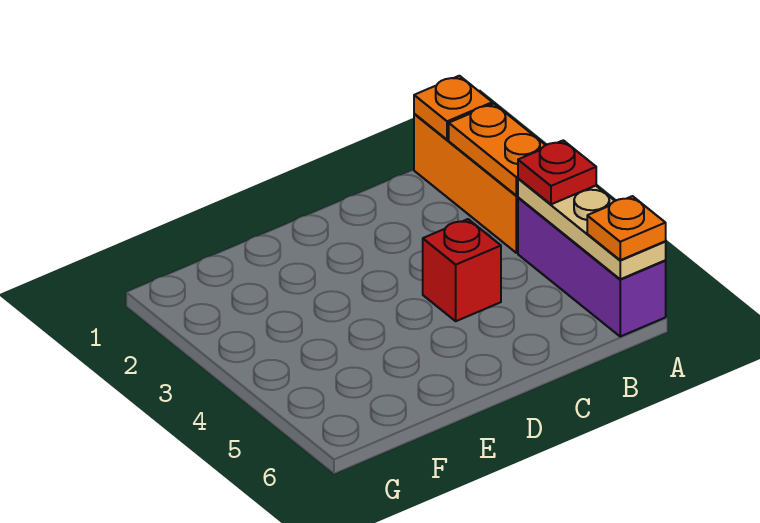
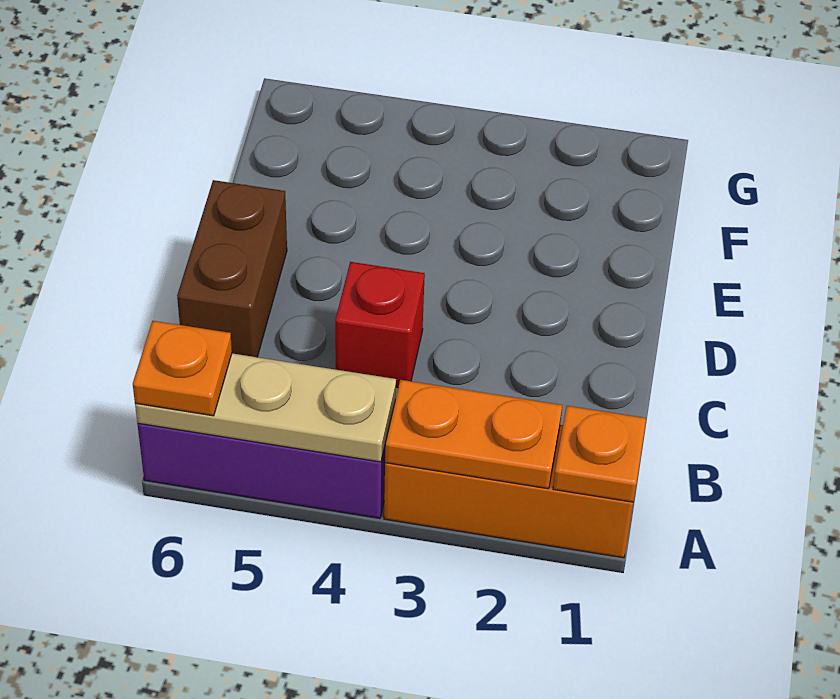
red 1x1 plate [518,140,596,204] -> none
none -> brown 1x2 brick [177,180,287,357]

